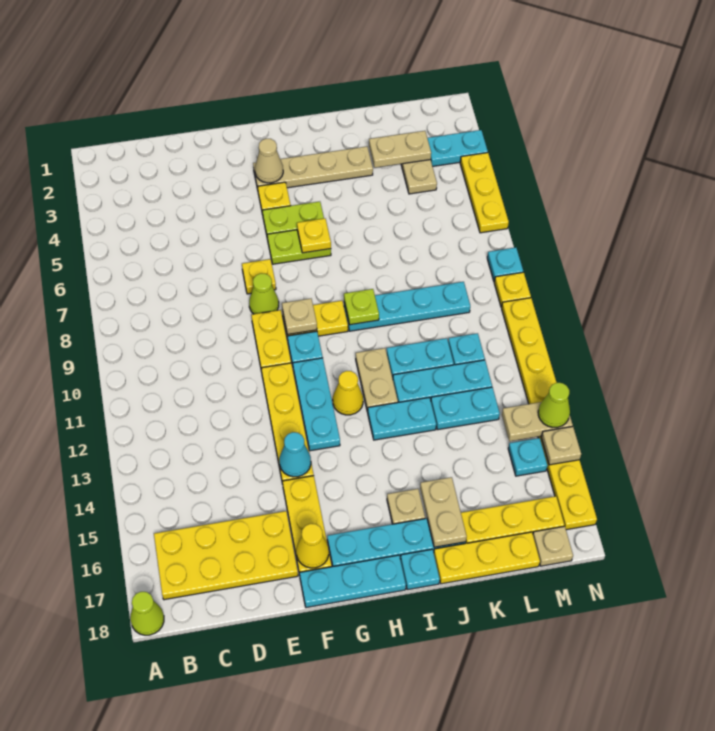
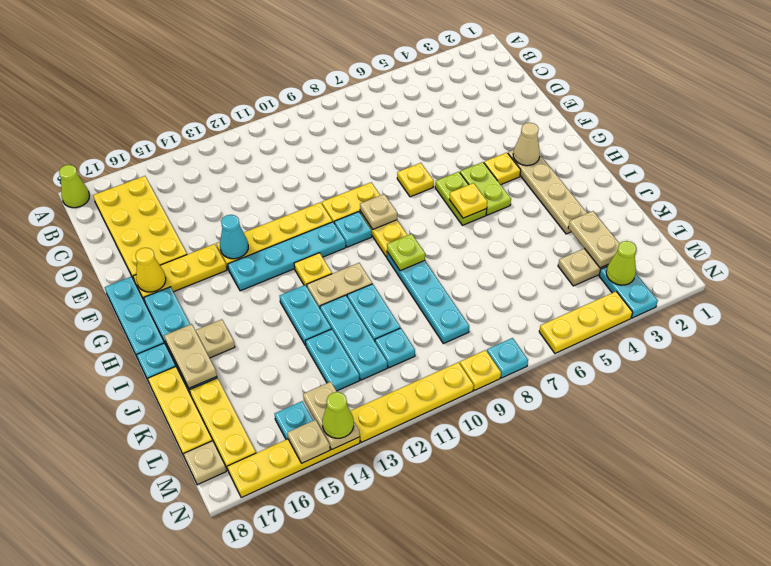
lime 1x1 cone [249,273,279,314] -> lime 1x1 cone moved to [606,241,637,285]
cyan 1x3 plate [293,358,340,451] -> cyan 1x4 plate [228,222,346,291]
yellow 1x1 cone [333,371,363,415] -> yellow 1x1 plate [294,253,332,286]
tan 1x2 plate [420,477,467,547] -> tan 1x2 plate turned to [164,324,217,388]

